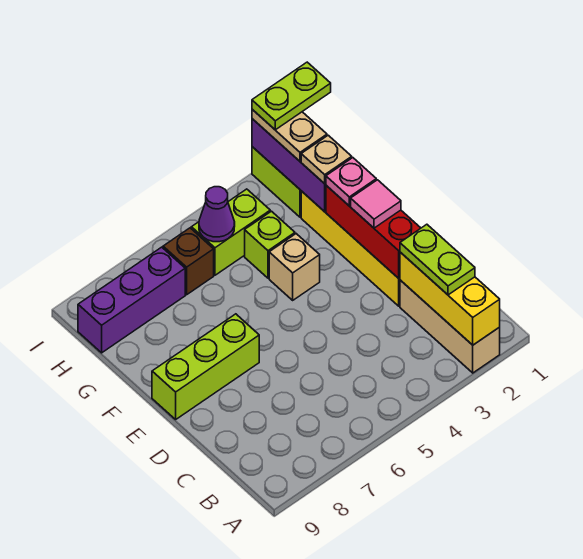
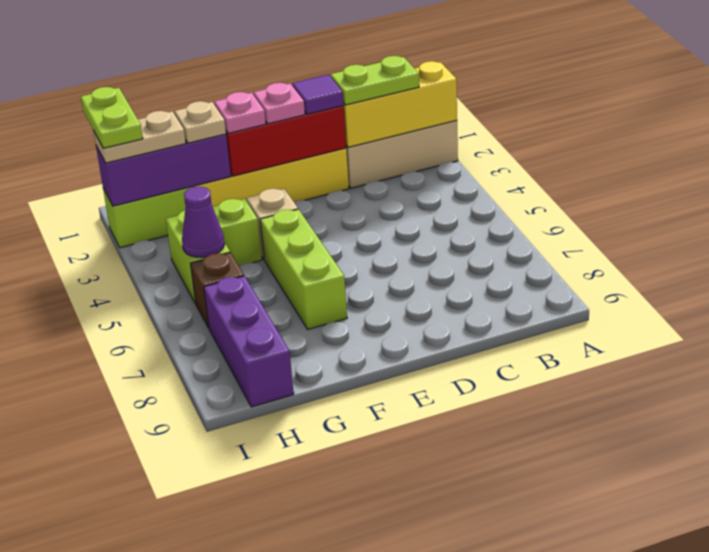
none -> purple 1x1 tile [292,75,344,114]
pink 1x1 tile [351,180,401,228] -> pink 1x1 plate [254,83,305,124]
lime 1x3 brick [152,314,259,419] -> lime 1x3 brick moved to [260,209,347,329]

